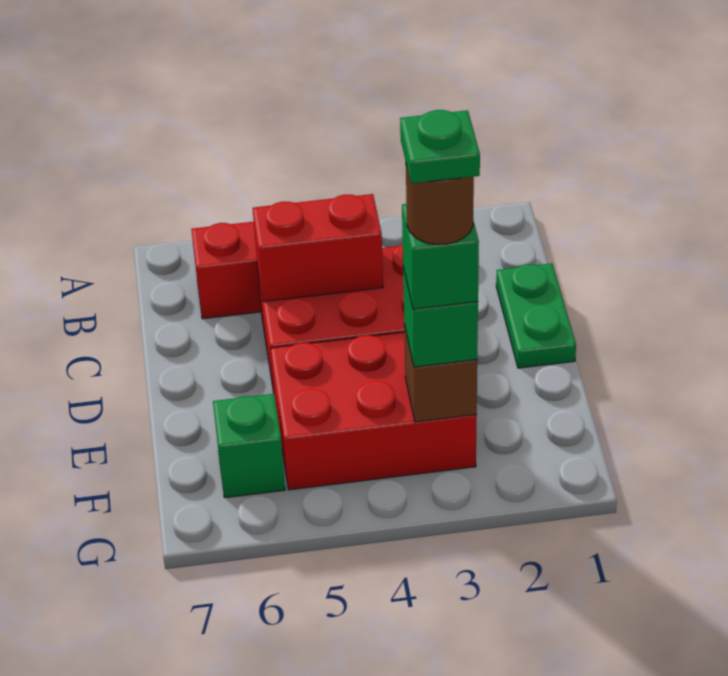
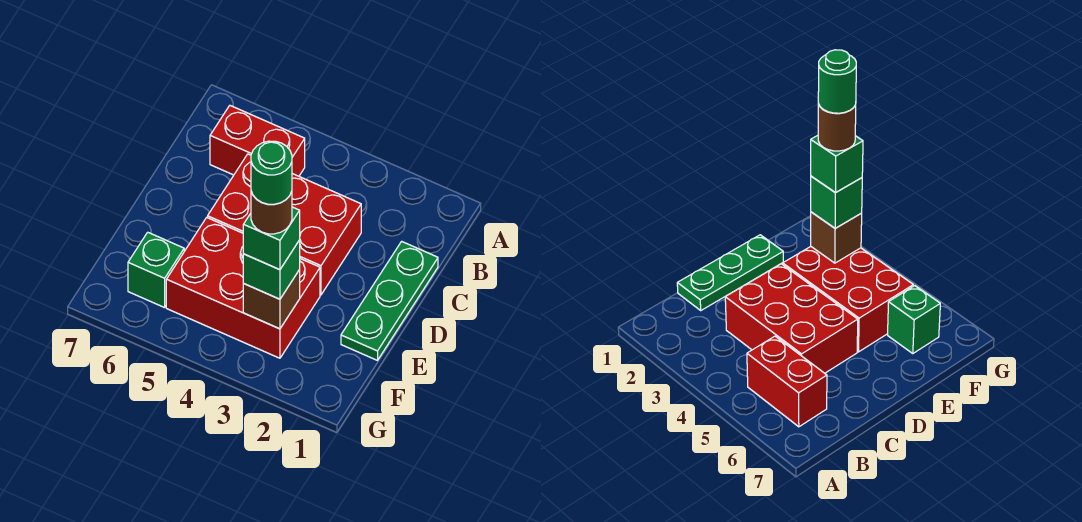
green 1x2 plate [496,263,576,368] -> green 1x3 plate [341,241,438,360]
red 1x2 brick [253,194,383,302] -> none
green 1x1 plate [400,110,480,184] -> green 1x1 round brick [251,141,292,204]

